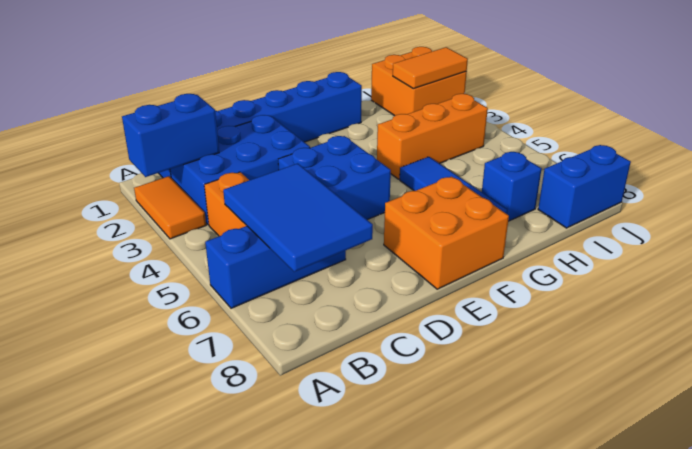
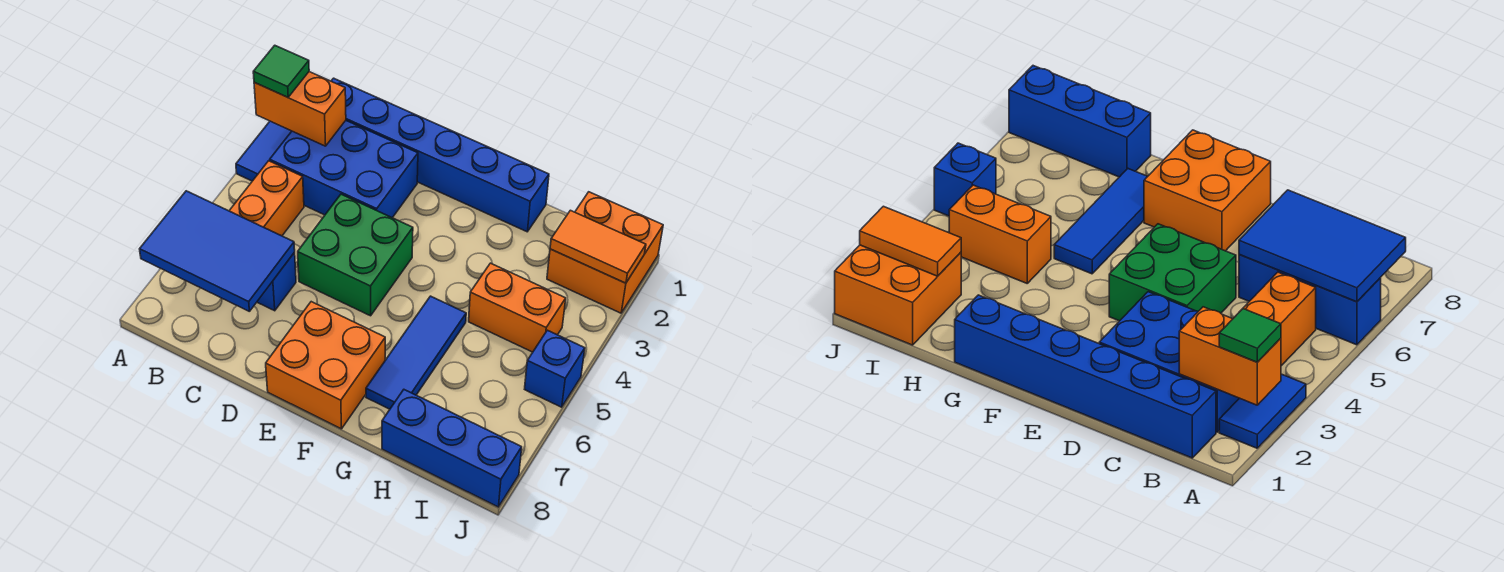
orange 1x2 tile [134,176,206,239] -> blue 1x2 tile [236,121,291,181]
blue 1x2 brick [122,94,219,177] -> orange 1x2 brick [254,72,346,146]
none -> green 1x1 tile [253,45,309,97]
blue 2x3 tile [223,163,373,272] -> blue 2x3 tile turned to [140,191,295,311]
blue 2x2 brick [278,136,391,220] -> green 2x2 brick [298,194,413,316]
orange 1x3 brick [377,94,488,179] -> orange 1x2 brick [469,263,566,352]
blue 1x1 brick [482,152,541,221] -> blue 1x1 brick moved to [525,330,585,407]
blue 1x2 brick [538,145,631,228] -> blue 1x3 brick [382,390,522,507]

